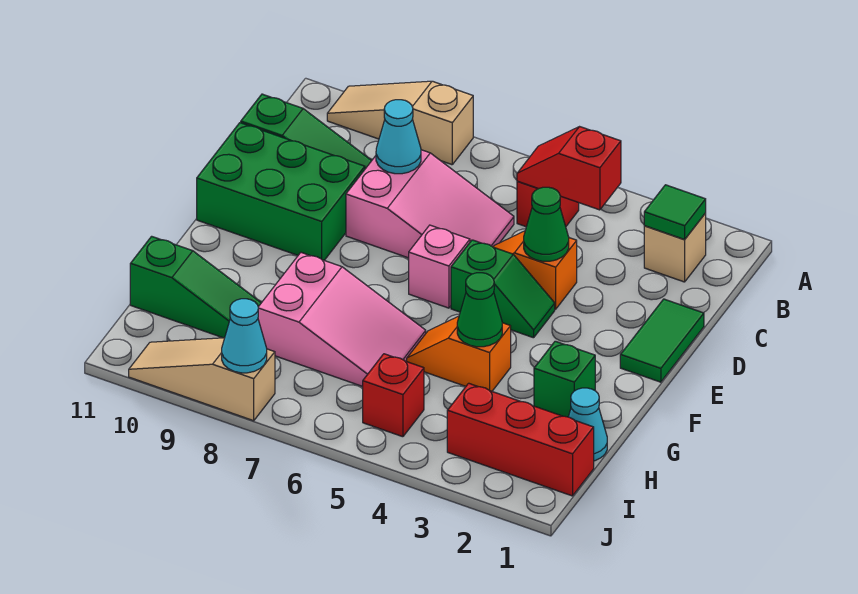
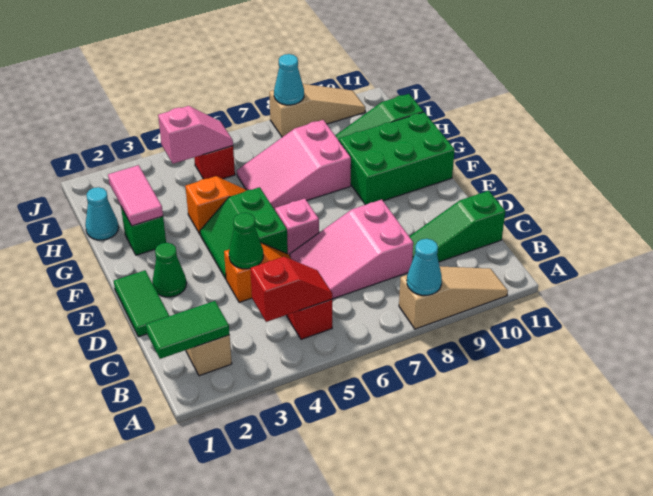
green 1x1 tile [644,185,706,239] -> green 1x2 tile [146,301,230,359]
cyan 1x1 cone [376,100,421,174] -> cyan 1x1 cone moved to [407,239,442,295]
green 2x3 brick [197,123,365,260] -> green 2x3 brick moved to [339,112,455,205]
green 1x2 slope [451,240,555,338] -> green 2x2 slope [200,187,288,279]
none -> pink 1x2 tile [108,165,163,226]
green 1x1 cone [457,273,502,347] -> green 1x1 cone moved to [152,243,186,297]
red 1x3 brick [447,383,594,496] -> none
none -> pink 1x2 slope [158,106,233,164]

